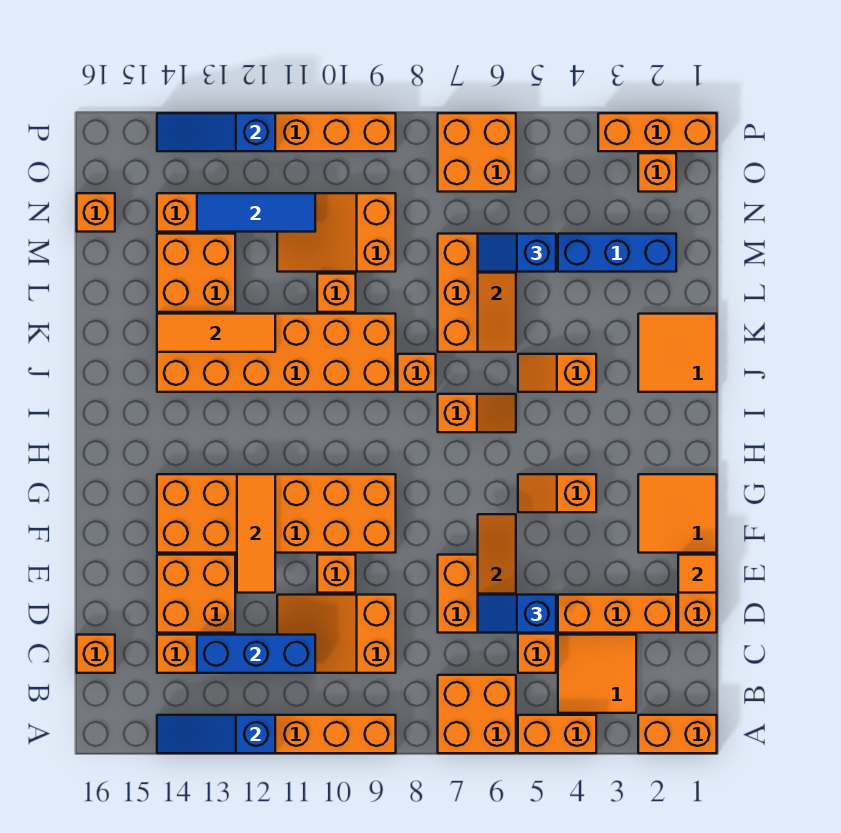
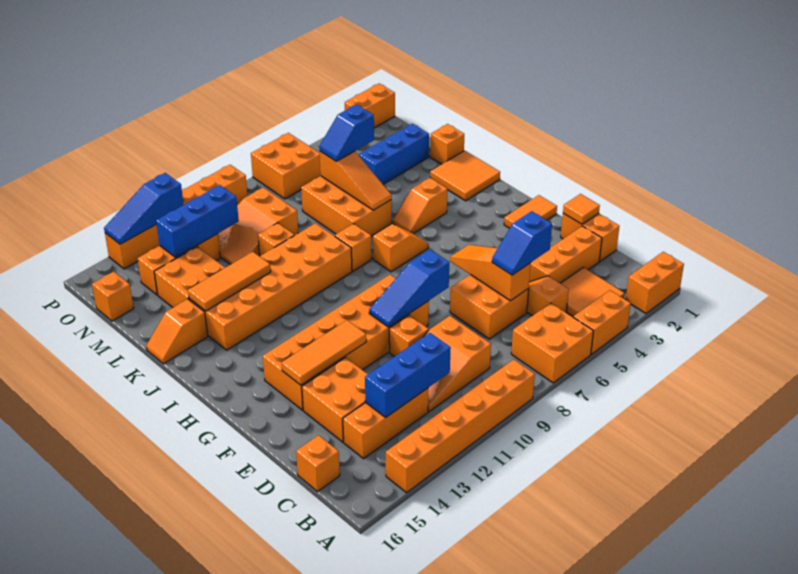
blue 1x3 slope [157,715,275,753] -> blue 1x3 slope moved to [369,249,449,327]
orange 1x3 tile [237,474,275,593] -> orange 1x3 tile turned to [282,320,366,385]
orange 2x2 tile [638,474,717,553] -> orange 1x2 tile [504,195,557,228]
orange 1x2 slope [518,474,596,512] -> orange 1x2 slope moved to [146,299,208,364]
blue 1x3 tile [197,193,315,232] -> blue 1x3 brick [156,185,239,258]
orange 1x1 brick [638,153,676,192] -> orange 1x1 brick moved to [430,124,464,164]
orange 1x3 brick [598,113,717,151] -> orange 1x2 brick [345,84,395,128]

